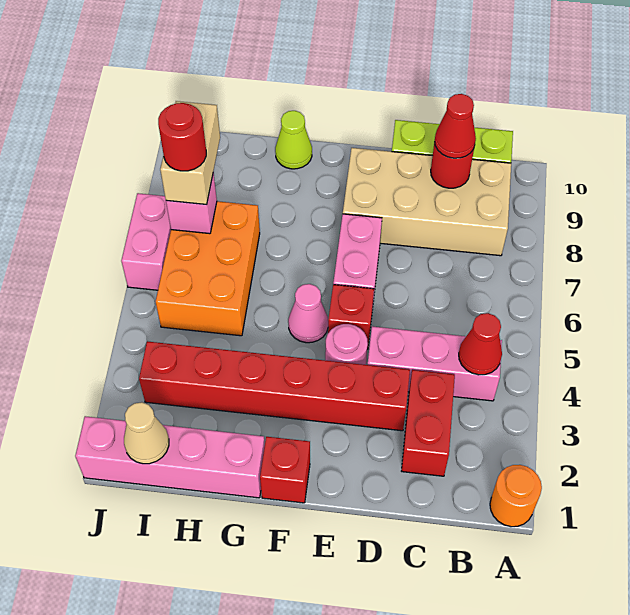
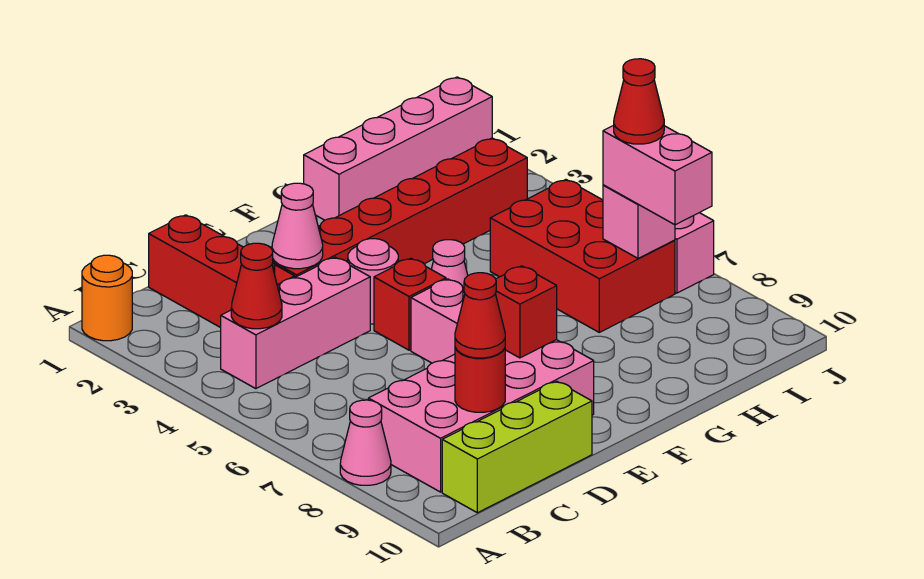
none -> pink 1x1 cone [340,400,391,485]
tan 2x4 brick [343,148,511,256] -> pink 2x4 brick [368,340,594,492]
red 1x2 brick [402,370,455,476] -> red 1x3 brick [149,215,295,328]
none -> pink 1x1 cone [272,183,323,269]
red 1x1 brick [260,437,310,503] -> red 1x1 brick moved to [496,266,557,358]
lime 1x1 cone [275,111,312,169] -> none
orange 2x3 brick [156,201,260,336] -> red 2x3 brick [490,180,675,332]
tan 1x1 cone [124,402,169,464] -> none
tan 1x2 brick [160,101,220,205] -> pink 1x2 brick [603,125,712,225]
red 1x1 round brick [158,103,206,171] -> red 1x1 cone [614,59,664,144]

